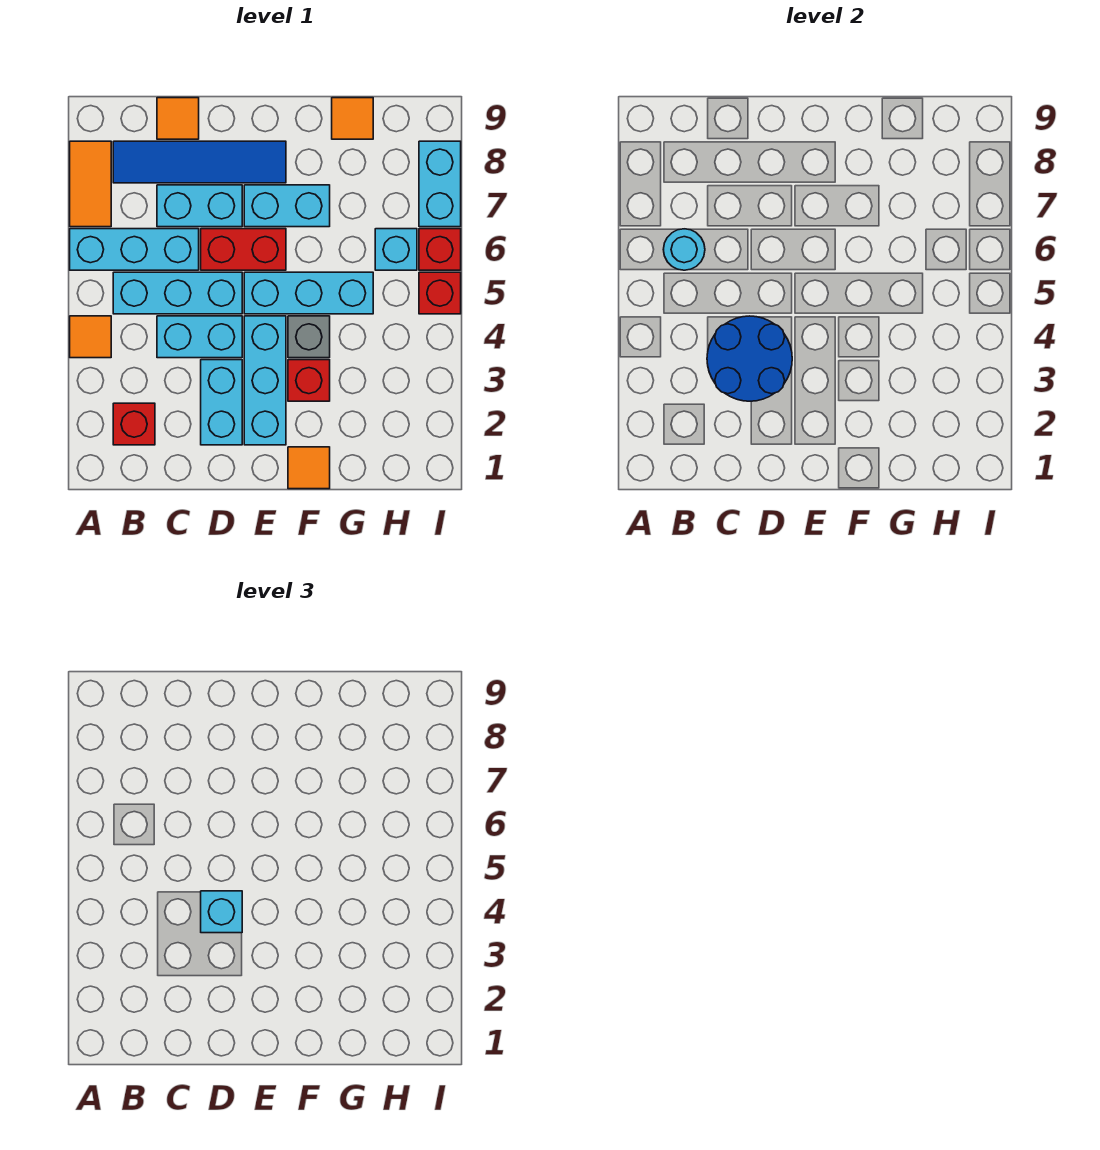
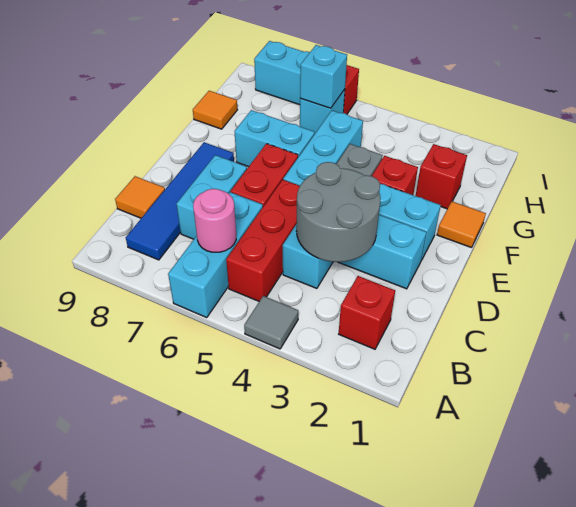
orange 1x1 tile [70,316,111,358] -> grey 1x1 tile [244,296,298,349]
orange 1x2 tile [70,141,111,227] -> none
cyan 1x3 brick [113,272,242,314] -> red 1x3 brick [226,180,300,301]
cyan 1x1 round brick [663,229,705,270] -> pink 1x1 round brick [193,189,236,252]
blue 2x2 round brick [707,316,792,401] -> grey 2x2 round brick [296,162,380,262]
cyan 1x1 brick [201,891,242,933] -> cyan 1x1 brick moved to [300,45,347,108]
cyan 1x2 brick [244,185,330,227] -> cyan 1x2 brick turned to [235,110,314,167]
red 1x1 brick [419,272,461,314] -> red 1x1 brick moved to [416,144,467,209]

